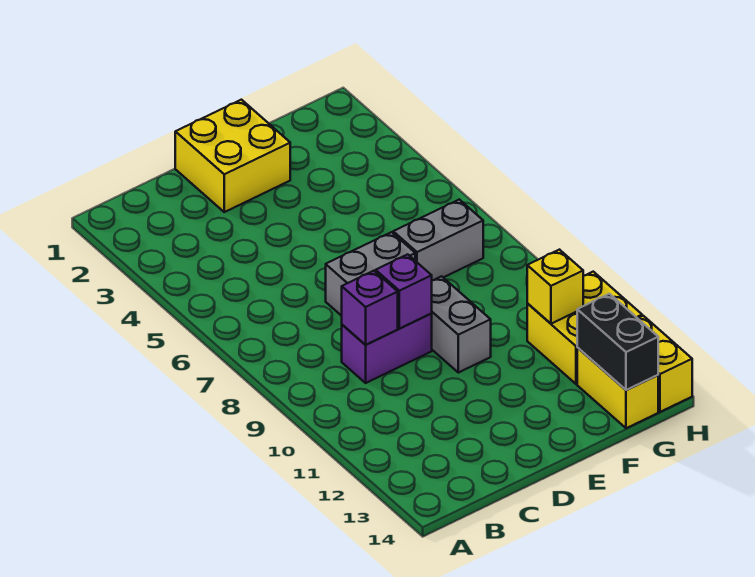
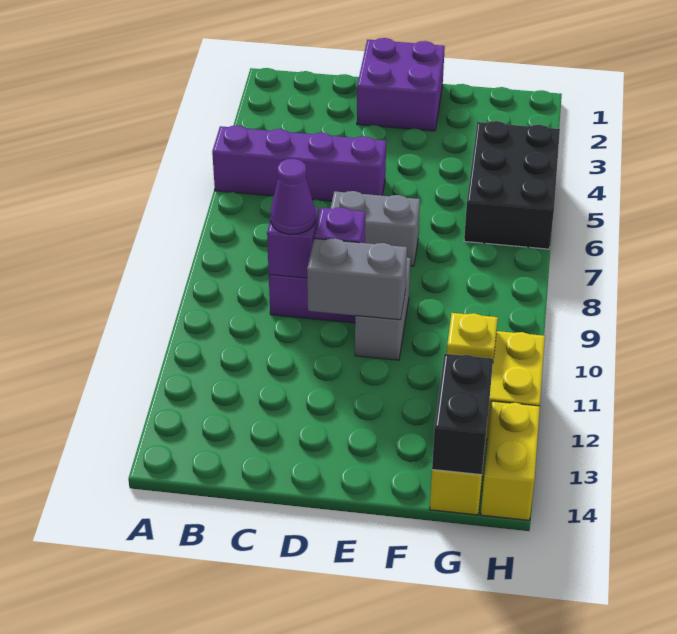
none -> purple 1x4 brick [212,125,386,201]
none -> purple 1x1 cone [270,159,315,234]
yellow 2x2 brick [175,100,290,212] -> purple 2x2 brick [357,38,445,131]
grey 1x2 brick [393,199,483,280] -> grey 1x2 brick moved to [307,238,407,320]
none -> black 2x3 brick [464,121,560,249]
yellow 1x1 brick [527,250,583,324] -> yellow 1x1 plate [447,313,498,360]

